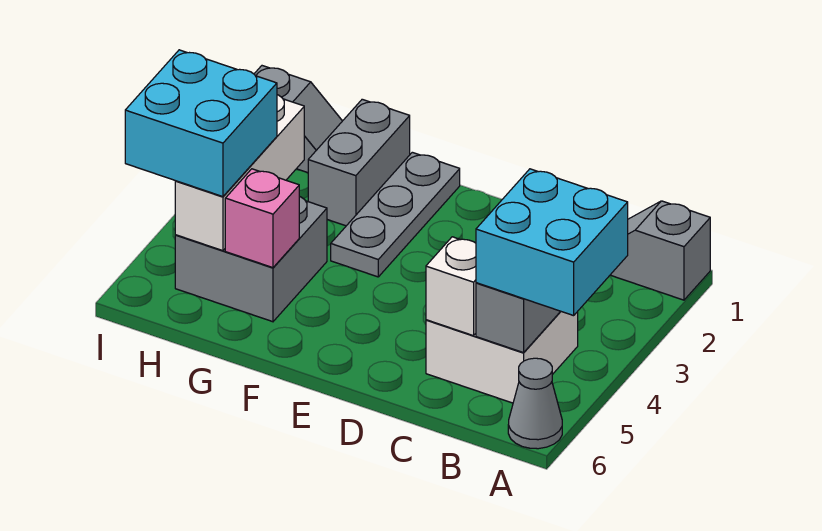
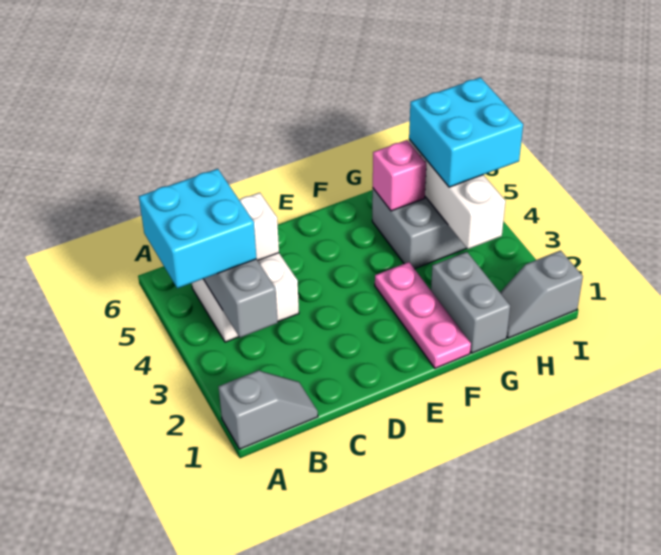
grey 1x1 cone [508,358,562,449] -> none
grey 1x3 plate [331,152,460,277] -> pink 1x3 plate [375,262,471,368]

